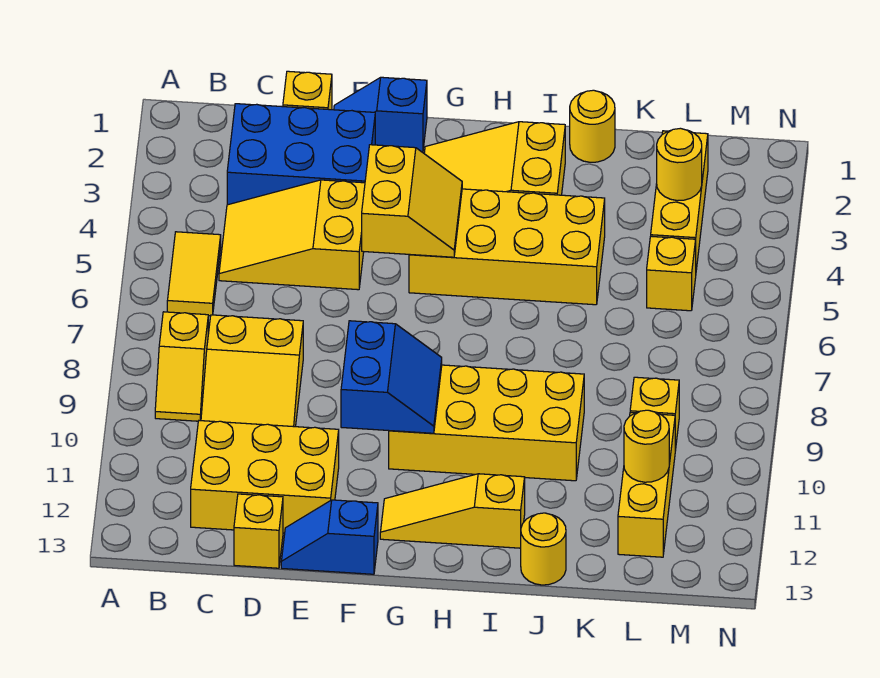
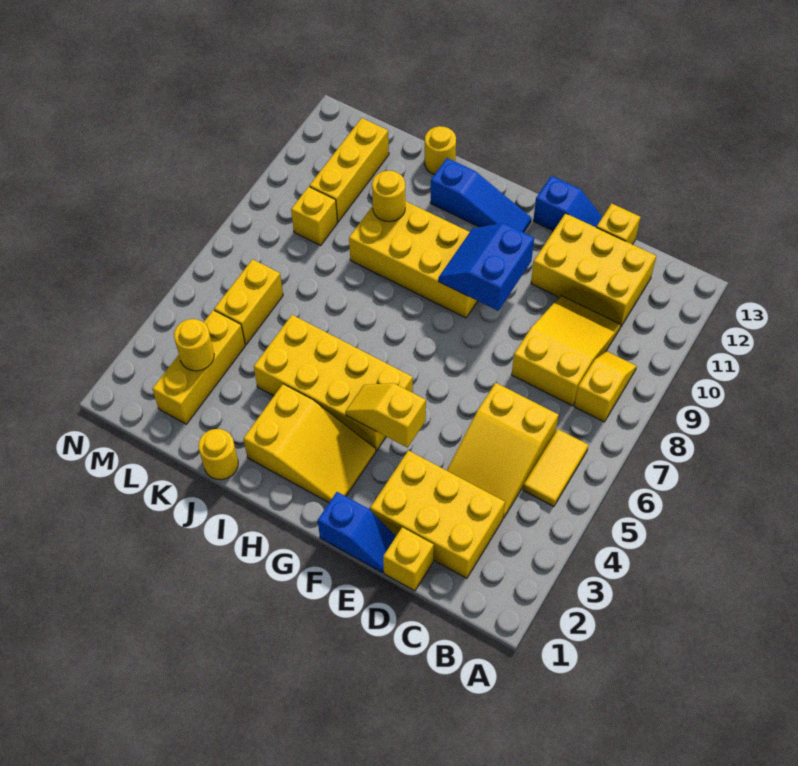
blue 2x3 brick [227,104,375,205] -> yellow 2x3 brick [370,450,505,578]
yellow 2x3 slope [219,180,365,290] -> yellow 2x3 slope turned to [447,383,559,518]
yellow 2x2 slope [362,145,462,257] -> yellow 1x2 slope [345,383,426,448]
yellow 1x3 slope [380,474,525,548] -> blue 1x3 slope [430,158,531,232]
yellow 1x1 brick [647,236,696,311] -> yellow 1x2 brick [214,259,283,344]
yellow 1x1 round brick [624,410,669,482] -> yellow 1x1 round brick moved to [372,171,405,222]

